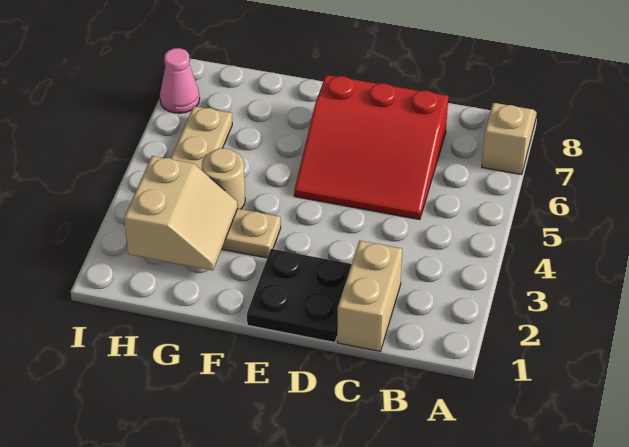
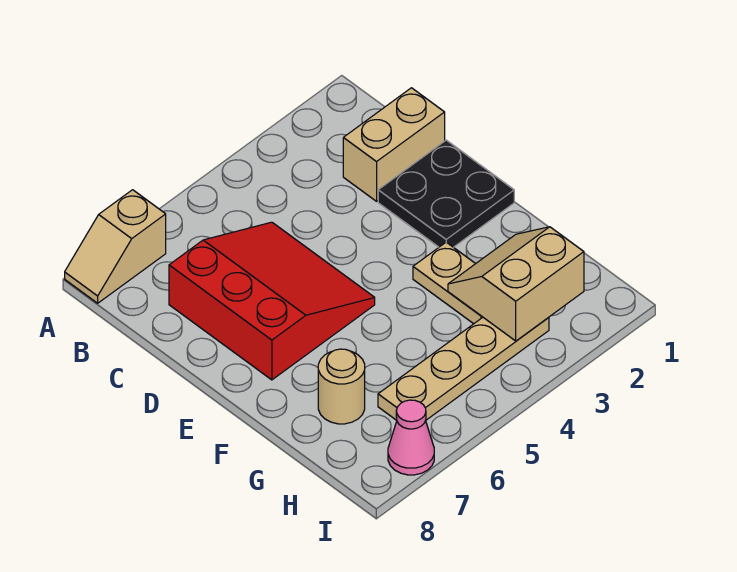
tan 1x1 round brick [202,148,245,209] -> tan 1x1 round brick moved to [318,349,365,424]

